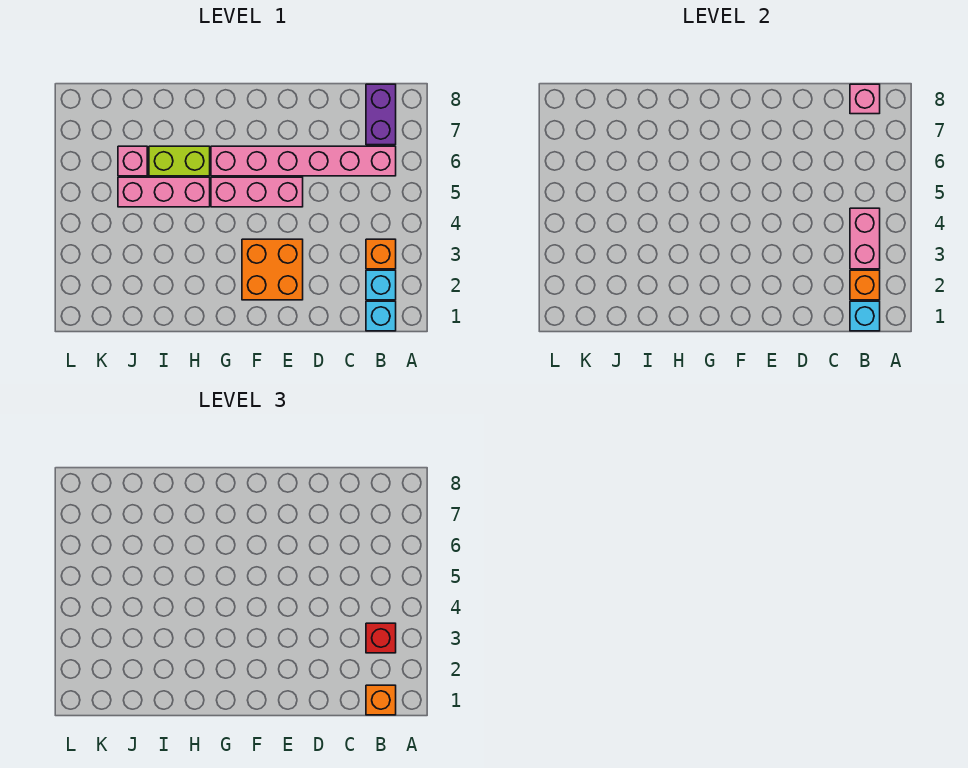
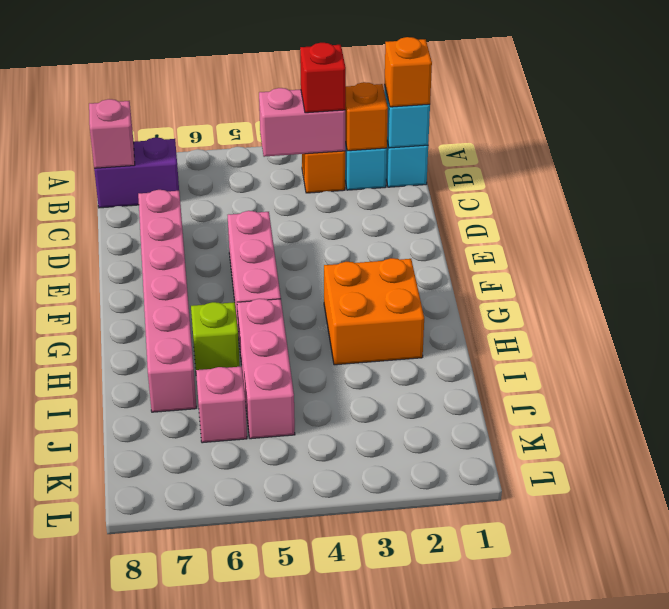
pink 1x6 brick [211,146,396,176] -> pink 1x6 brick moved to [138,190,196,412]
orange 2x2 brick [242,239,303,300] -> orange 2x2 brick moved to [324,258,424,365]
lime 1x2 brick [149,146,210,176] -> lime 1x1 brick [191,302,240,370]

